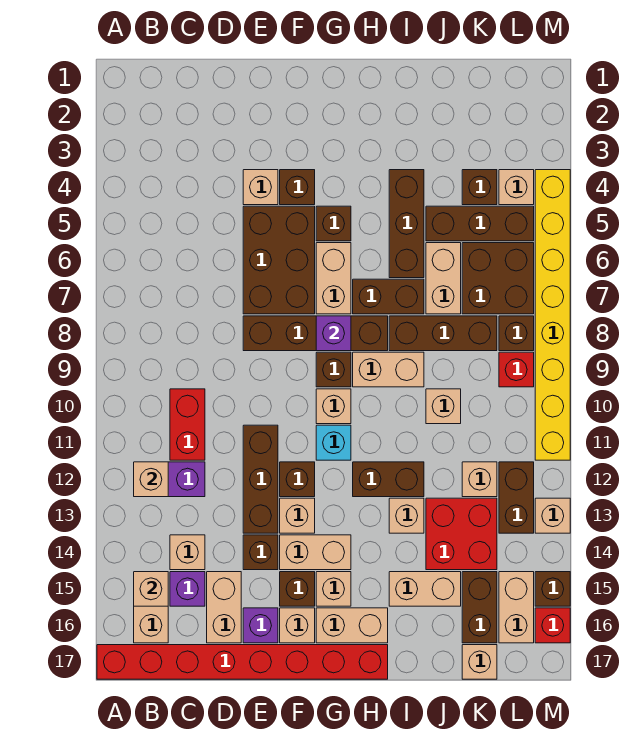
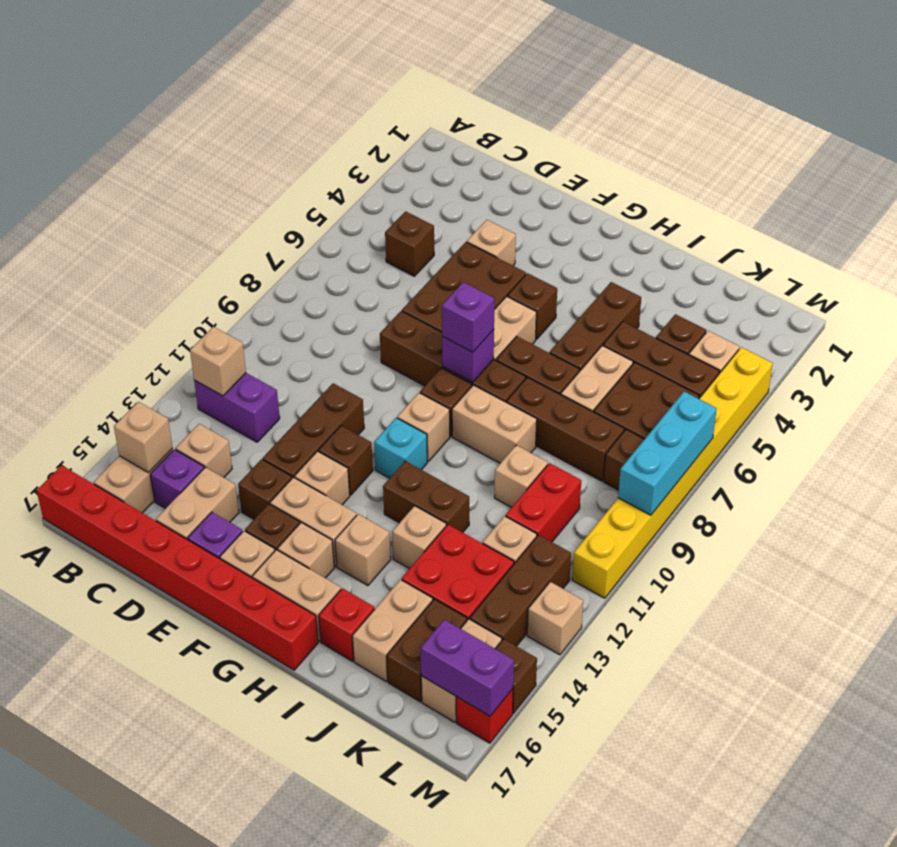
red 1x2 brick [170,389,205,460] -> red 1x2 brick moved to [506,463,581,542]
brown 1x1 brick [280,170,315,205] -> brown 1x1 brick moved to [385,211,434,276]
none -> purple 1x1 brick [442,282,494,352]
tan 1x2 brick [389,572,461,606] -> tan 1x2 brick turned to [352,580,433,681]
tan 1x1 brick [462,645,497,679] -> tan 1x1 brick moved to [335,514,391,586]
red 1x1 brick [499,352,534,387] -> red 1x1 brick moved to [319,588,375,661]
brown 1x2 brick [499,462,534,533] -> brown 1x3 brick [470,535,571,646]
none -> purple 1x2 brick [421,620,514,716]
none -> cyan 1x3 brick [618,392,717,515]

